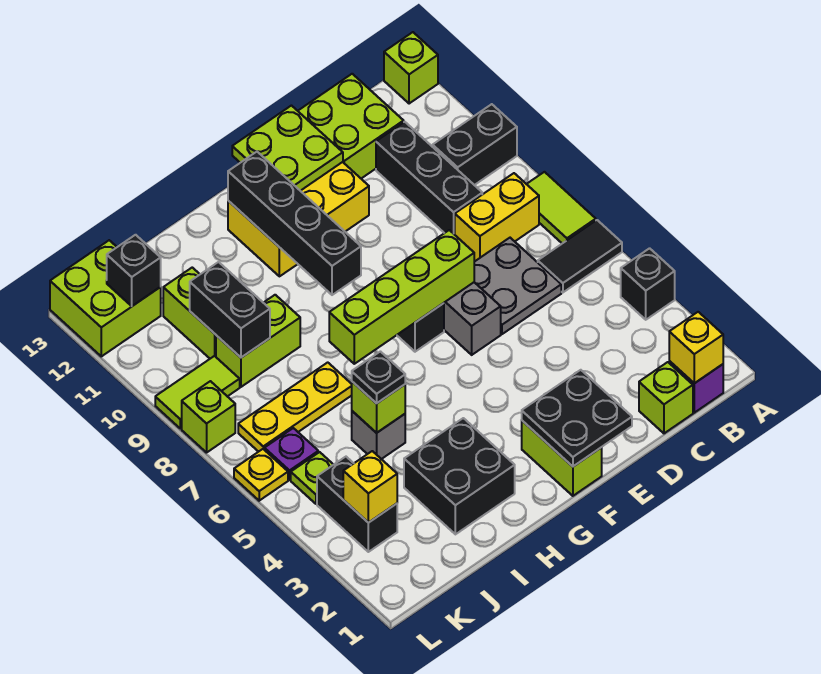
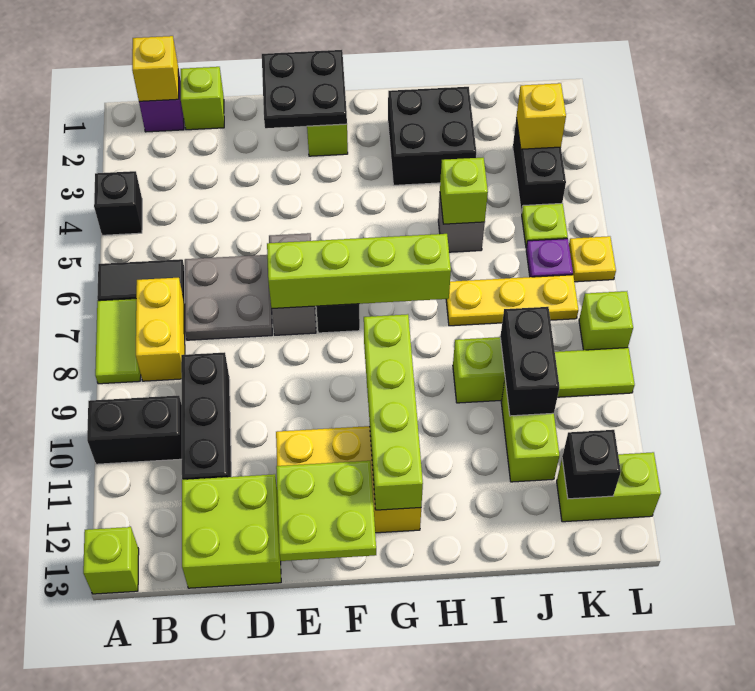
yellow 1x2 brick [455,173,539,261] -> yellow 1x2 brick turned to [136,278,185,381]
black 1x4 brick [228,152,361,295] -> lime 1x4 brick [364,314,423,510]
black 1x1 plate [352,352,405,403] -> none
lime 2x2 brick [50,240,161,356] -> lime 1x2 brick [557,452,661,522]

